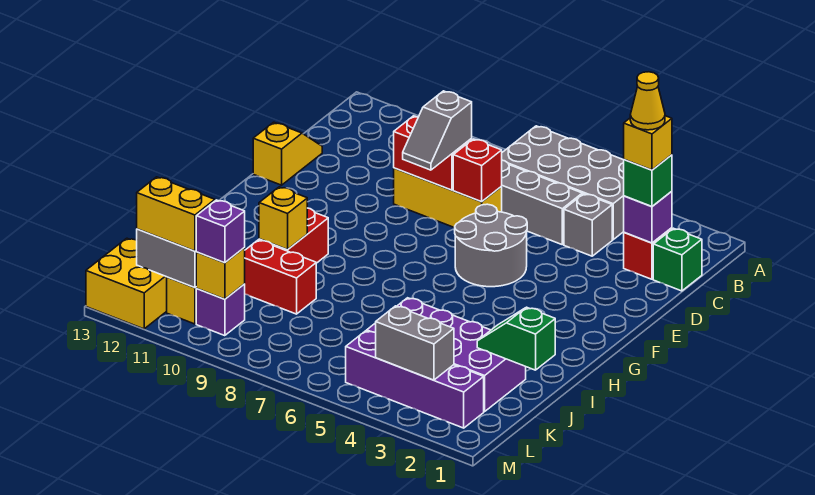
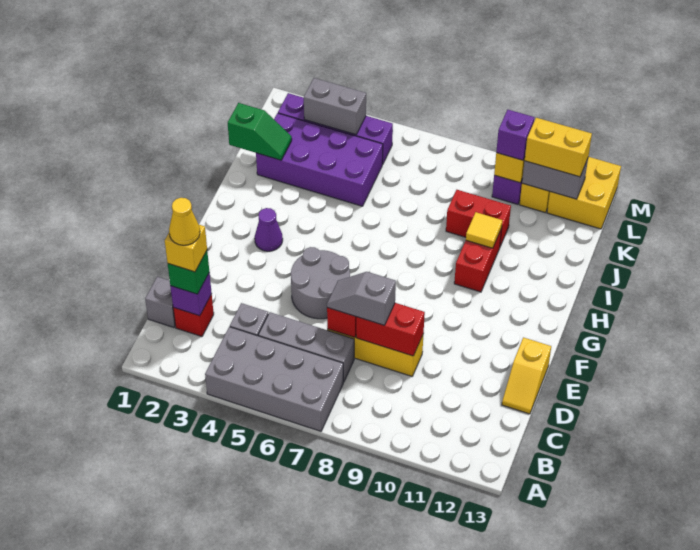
green 1x1 brick [653,228,702,291] -> grey 1x1 brick [145,277,175,327]
grey 1x2 slope [403,91,472,170] -> grey 1x2 slope turned to [327,272,396,325]
none -> purple 1x1 cone [255,208,283,251]
yellow 1x1 brick [259,187,307,250] -> yellow 1x1 tile [466,212,502,248]

